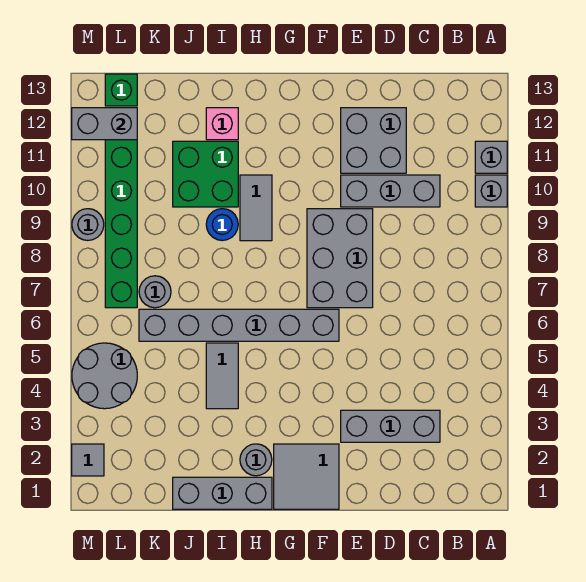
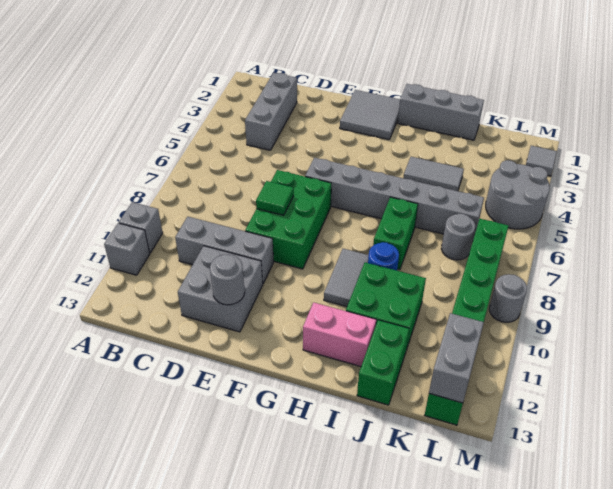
grey 1x3 brick [341,410,440,442] -> grey 1x3 brick turned to [245,73,297,150]
grey 2x3 brick [307,209,373,308] -> green 2x3 brick [245,170,331,269]
none -> green 1x1 tile [256,181,294,215]
grey 1x1 round brick [240,444,272,476] -> grey 1x1 round brick moved to [210,255,245,305]
grey 1x2 tile [206,343,238,409] -> grey 1x2 tile turned to [403,157,464,191]
none -> green 1x2 brick [373,197,418,270]
pink 1x1 brick [206,108,238,140] -> pink 1x2 brick [303,303,376,367]
none -> green 1x2 brick [357,320,409,405]
grey 1x2 brick [72,108,137,140] -> grey 1x2 brick turned to [429,313,484,403]

